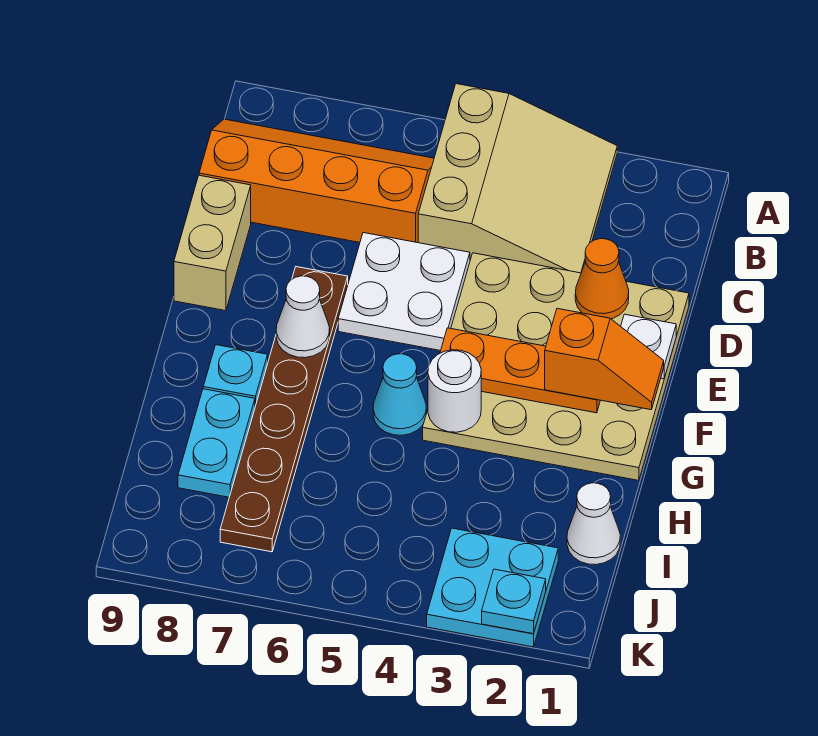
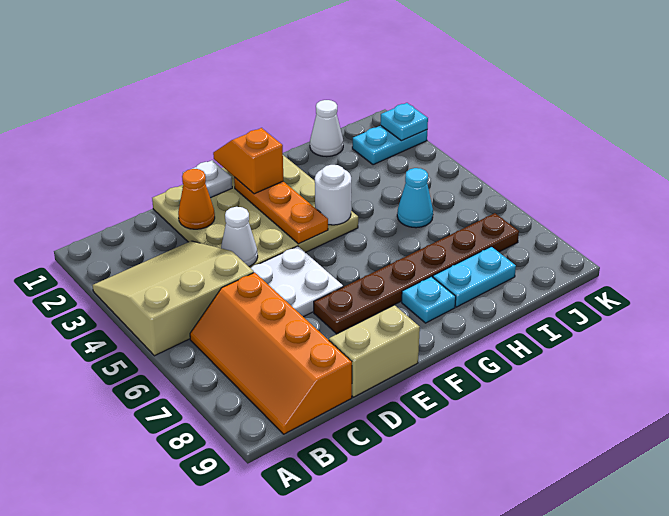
white 1x1 cone [276,276,330,358] -> white 1x1 cone moved to [221,207,258,267]
cyan 1x1 cone [373,354,426,435] -> cyan 1x1 cone moved to [397,168,433,228]
cyan 2x2 plate [427,528,558,647] -> cyan 1x2 plate [352,126,427,165]

